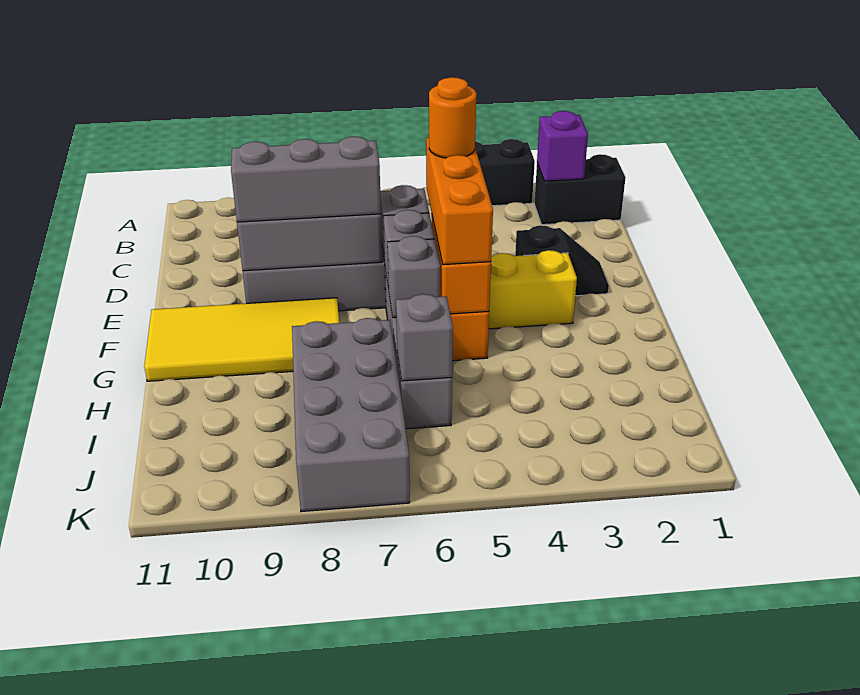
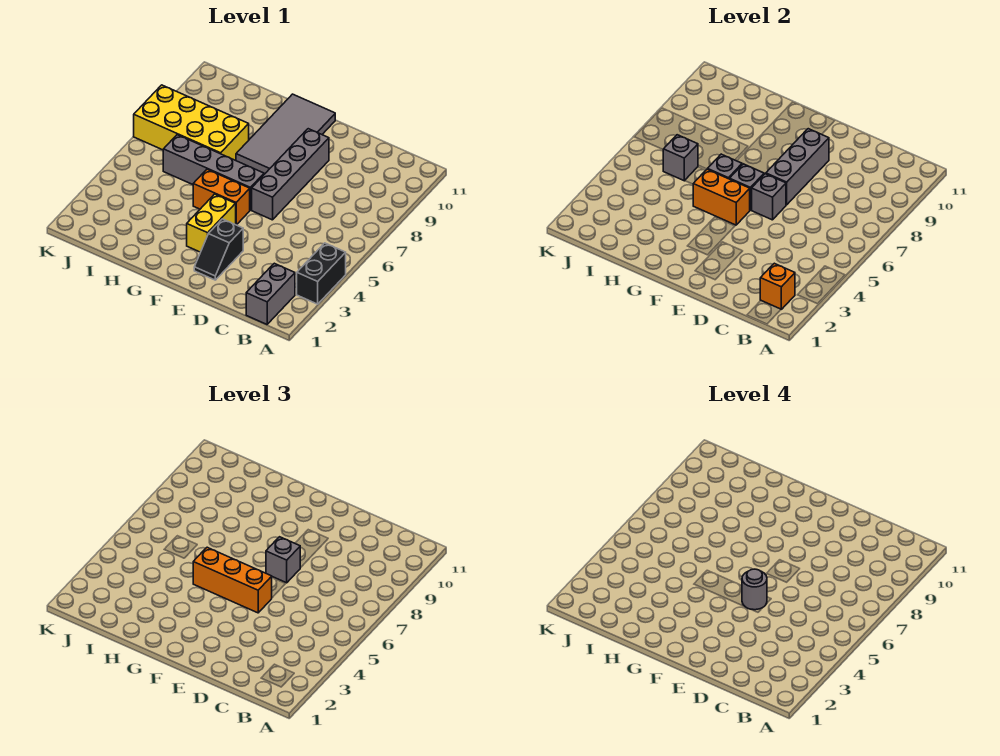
black 1x2 brick [534,154,626,225] -> grey 1x2 brick [246,263,295,324]
purple 1x1 brick [537,111,588,181] -> orange 1x1 brick [760,263,795,309]
orange 1x1 round brick [429,77,476,158] -> grey 1x1 round brick [742,569,767,610]
grey 1x3 brick [231,137,381,222] -> grey 1x1 brick [266,537,300,583]
yellow 2x4 tile [144,298,339,381] -> grey 2x4 tile [236,94,335,174]
grey 2x4 brick [292,318,410,512] -> yellow 2x4 brick [134,85,249,160]

